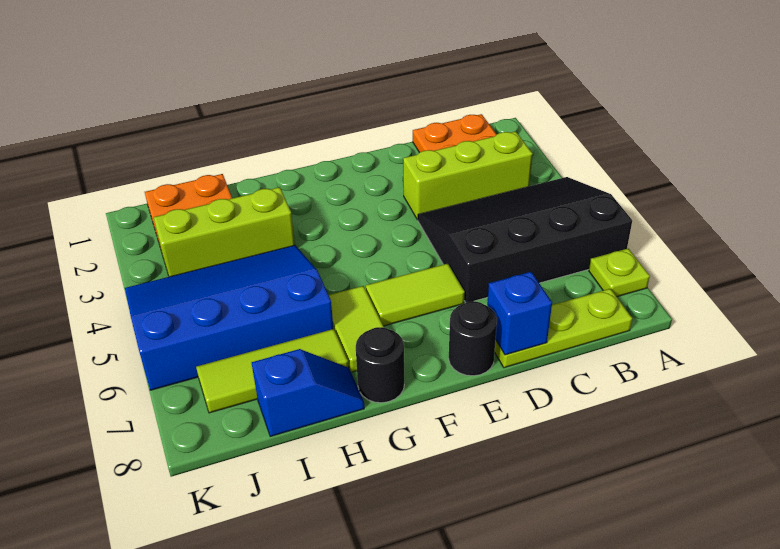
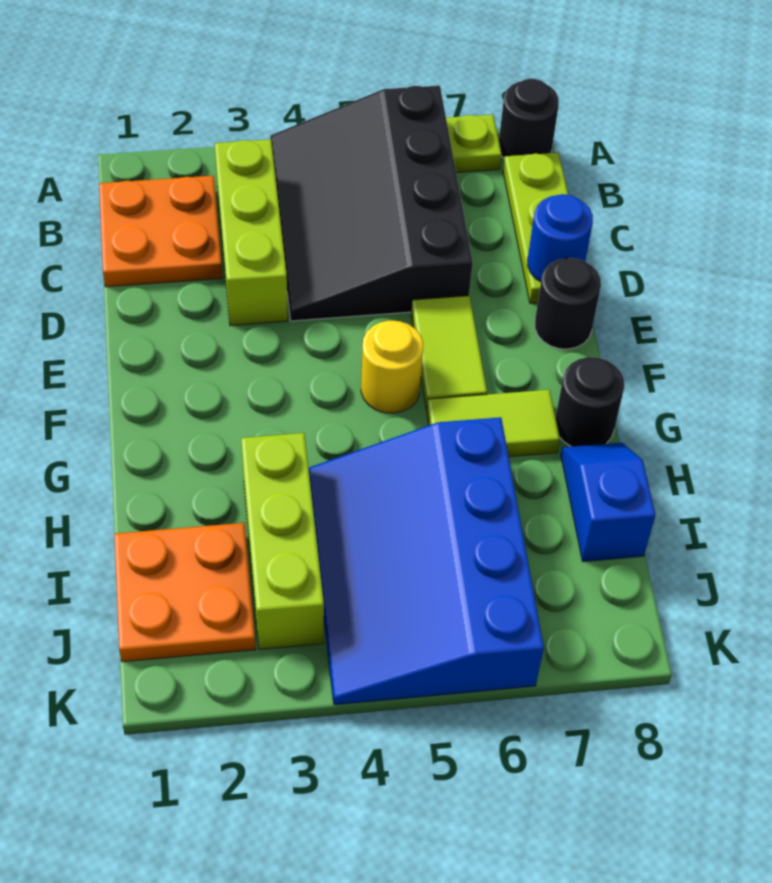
none -> black 1x1 round brick [499,79,559,159]
blue 1x1 brick [487,272,552,355] -> blue 1x1 round brick [528,194,593,282]
none -> yellow 1x1 round brick [361,321,423,413]
lime 1x3 tile [196,329,348,413] -> none

